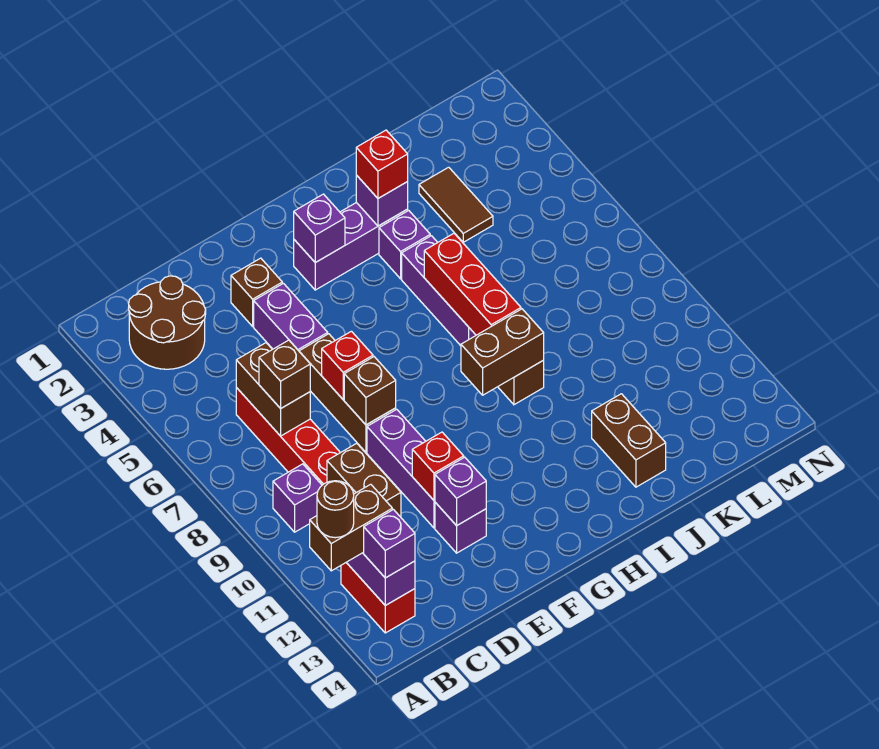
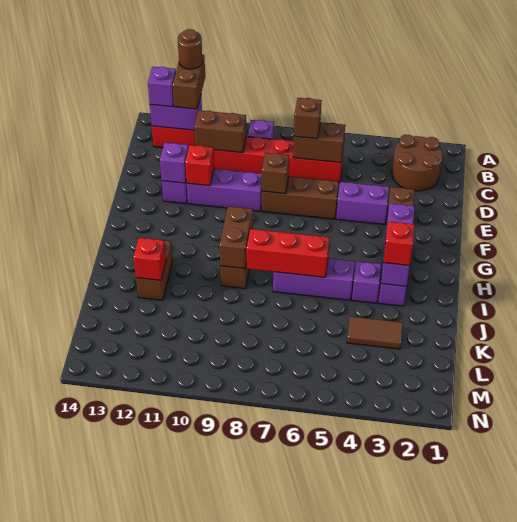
red 1x1 brick [322,331,373,399] -> red 1x1 brick moved to [133,237,166,280]
brown 1x2 brick [592,394,666,487] -> brown 1x2 brick turned to [136,240,173,300]

